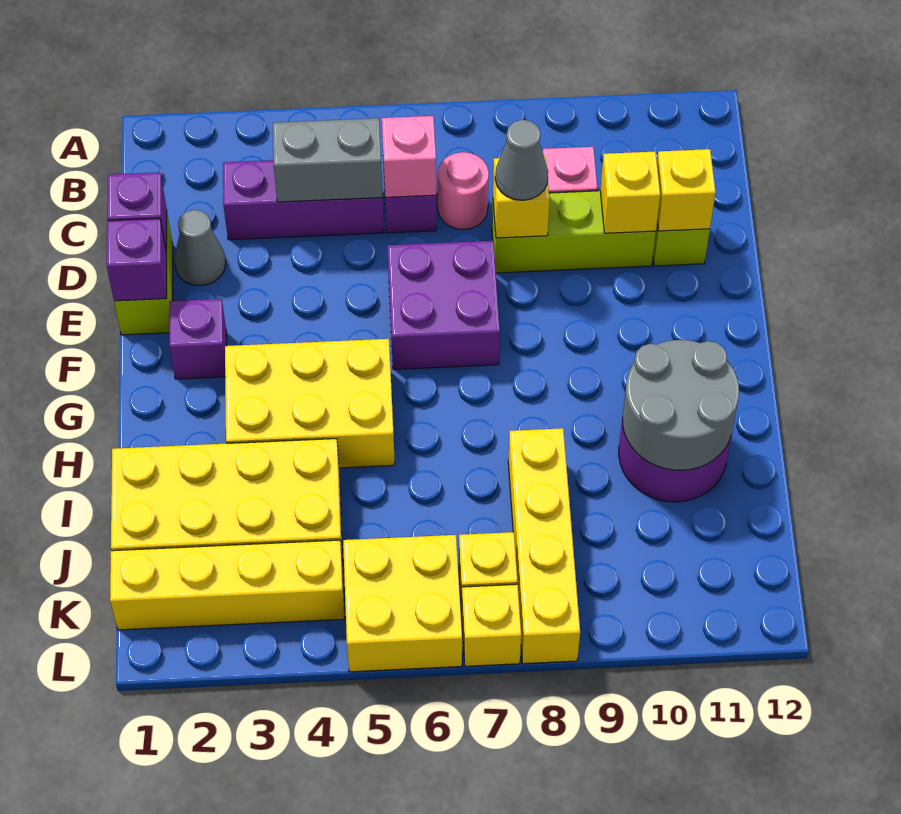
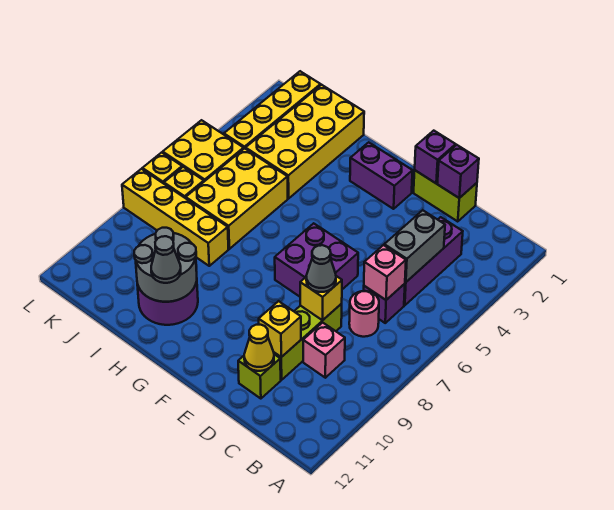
grey 1x1 cone [174,210,226,286] -> grey 1x1 cone moved to [151,236,181,283]
yellow 1x1 brick [657,149,716,231] -> yellow 1x1 cone [244,325,274,371]
purple 1x1 brick [169,299,227,379] -> purple 1x2 brick [350,142,413,209]
yellow 2x3 brick [225,339,395,468] -> yellow 2x3 brick moved to [186,148,288,249]

